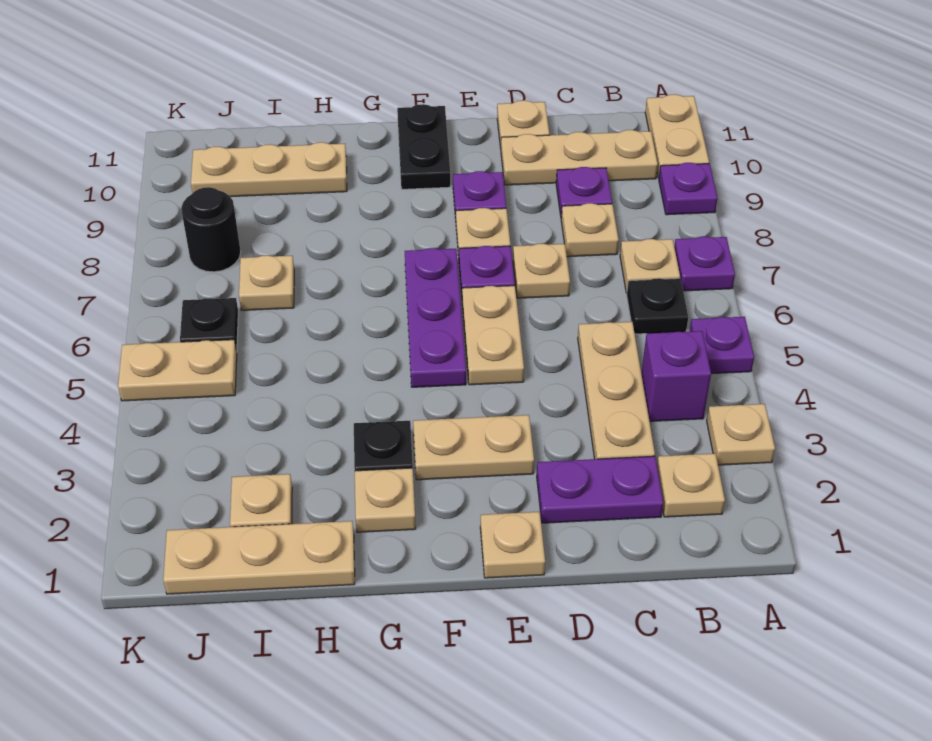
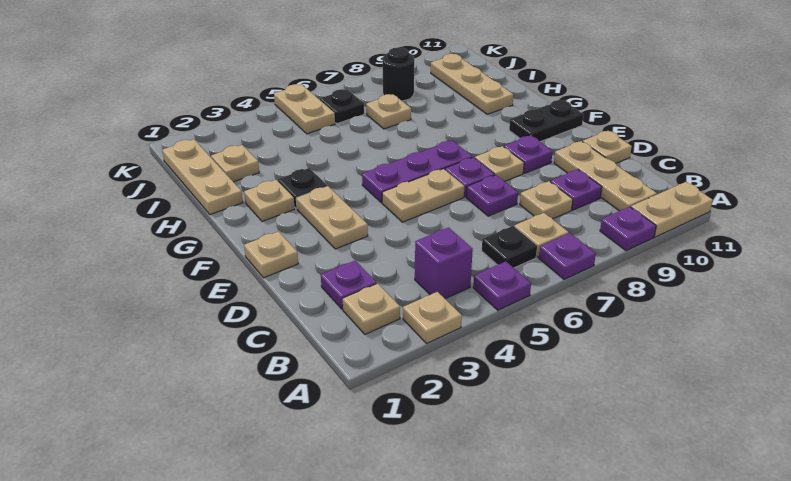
purple 1x2 plate [537,456,663,523] -> purple 1x1 plate [321,261,377,309]
tan 1x3 plate [578,322,655,459] -> none
tan 1x1 plate [513,244,570,298] -> purple 1x1 plate [466,175,518,216]

